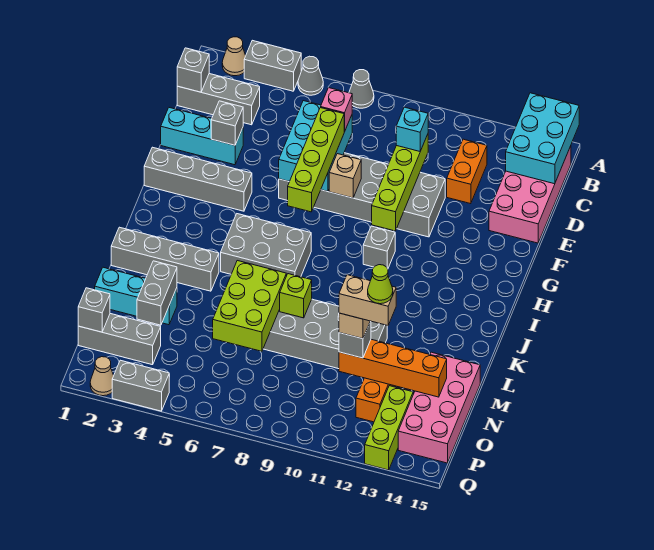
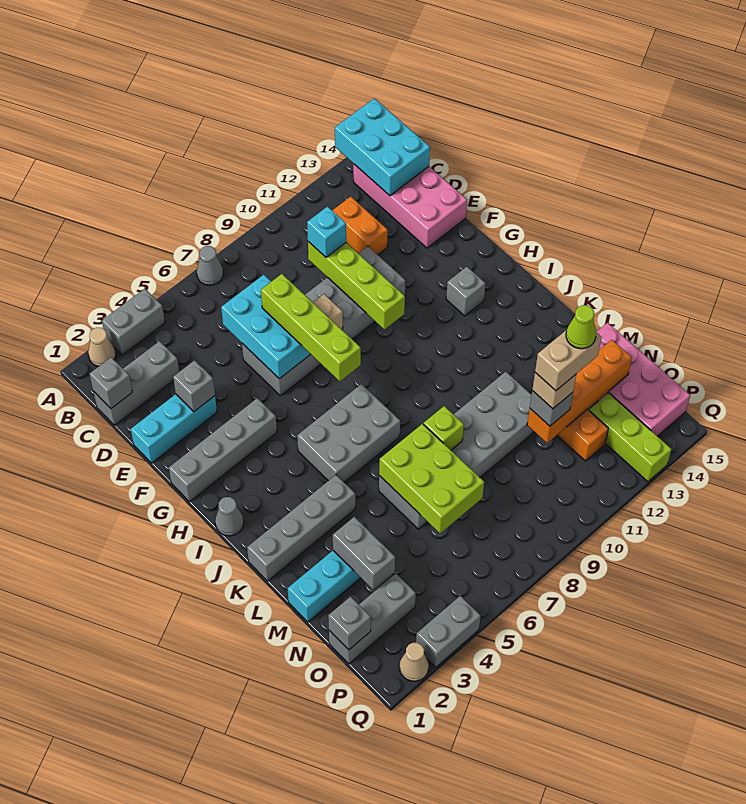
grey 1x1 cone [298,56,323,95] -> grey 1x1 cone moved to [215,497,244,536]
pink 1x1 brick [321,88,352,132] -> none
grey 1x1 brick [363,226,395,269] -> grey 1x1 brick moved to [446,267,486,316]

